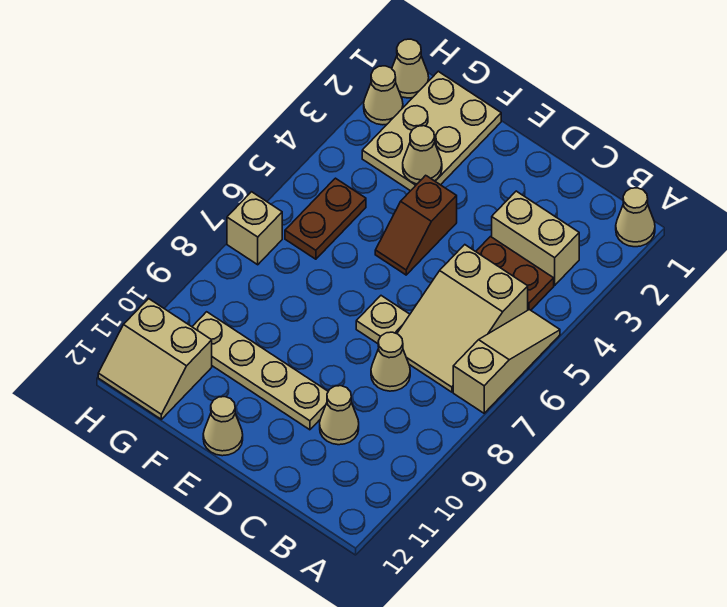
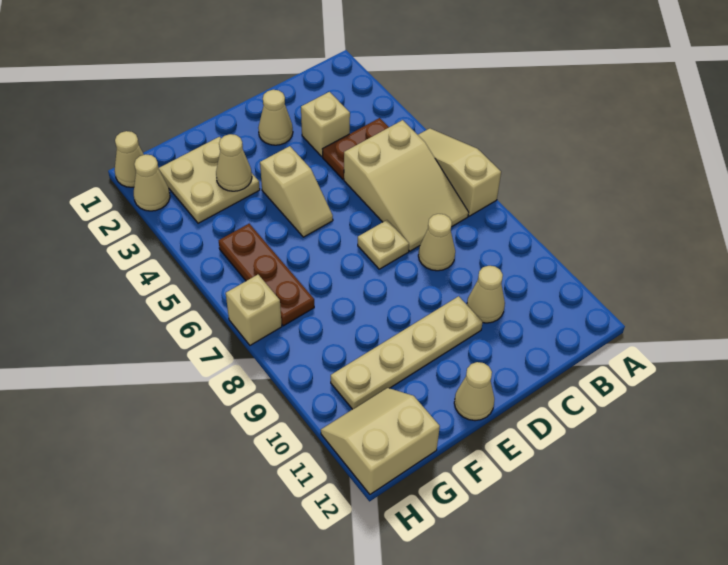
tan 1x1 cone [616,188,655,247] -> tan 1x1 cone moved to [258,90,293,145]
tan 1x2 brick [492,191,579,285] -> tan 1x1 brick [301,92,350,156]
brown 1x2 slope [375,175,457,275] -> tan 1x2 slope [260,146,333,237]
tan 2x3 plate [362,71,501,191] -> tan 2x2 plate [158,137,260,223]
brown 1x2 plate [285,178,366,259] -> brown 1x3 plate [219,224,314,326]
tan 2x2 slope [98,299,212,419] -> tan 2x2 slope turned to [321,388,440,494]

